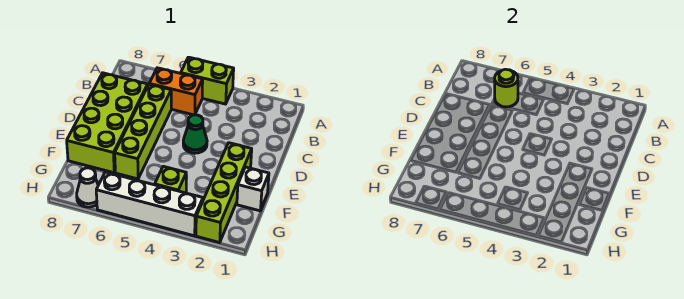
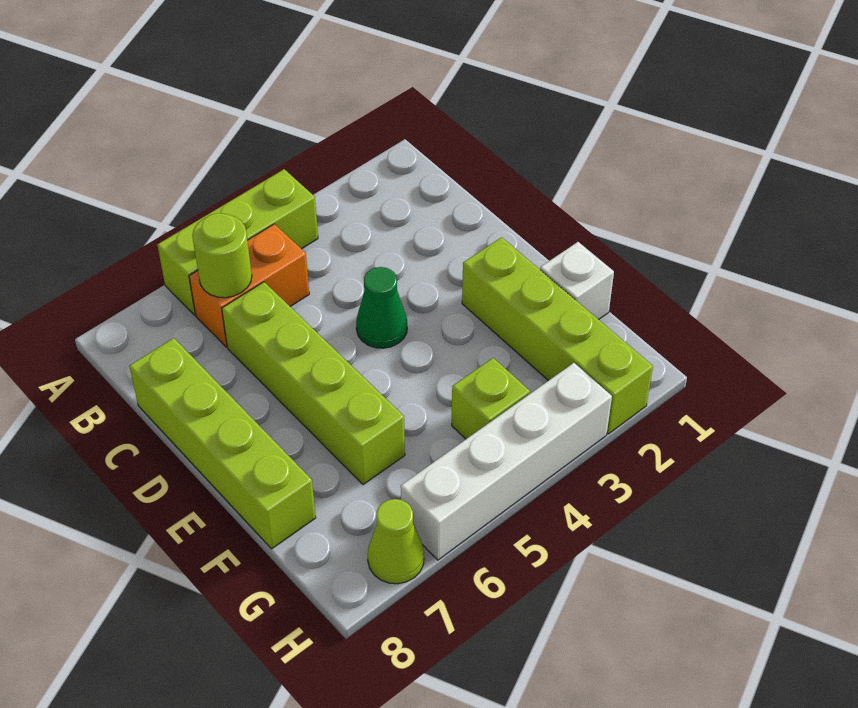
lime 1x2 brick [181,57,234,104] -> lime 1x3 brick [158,169,318,315]
lime 2x4 brick [67,73,148,173] -> lime 1x4 brick [129,338,316,549]
white 1x1 cone [77,168,98,207] -> lime 1x1 cone [368,499,424,584]

